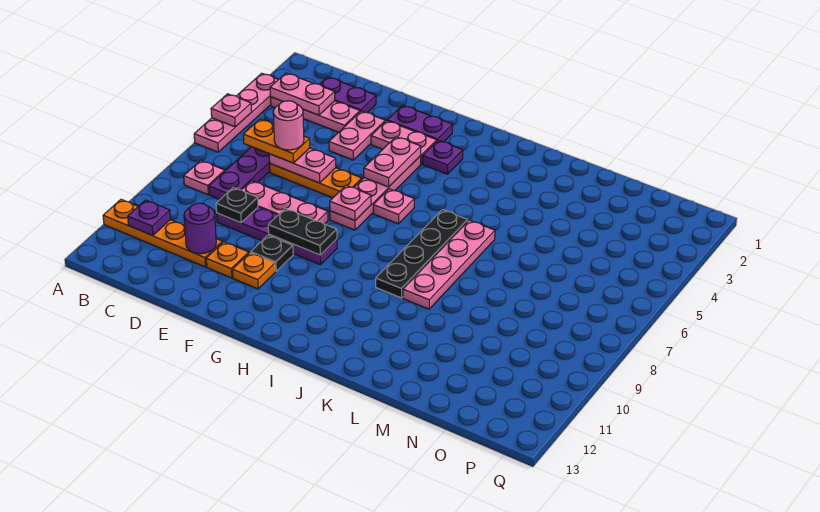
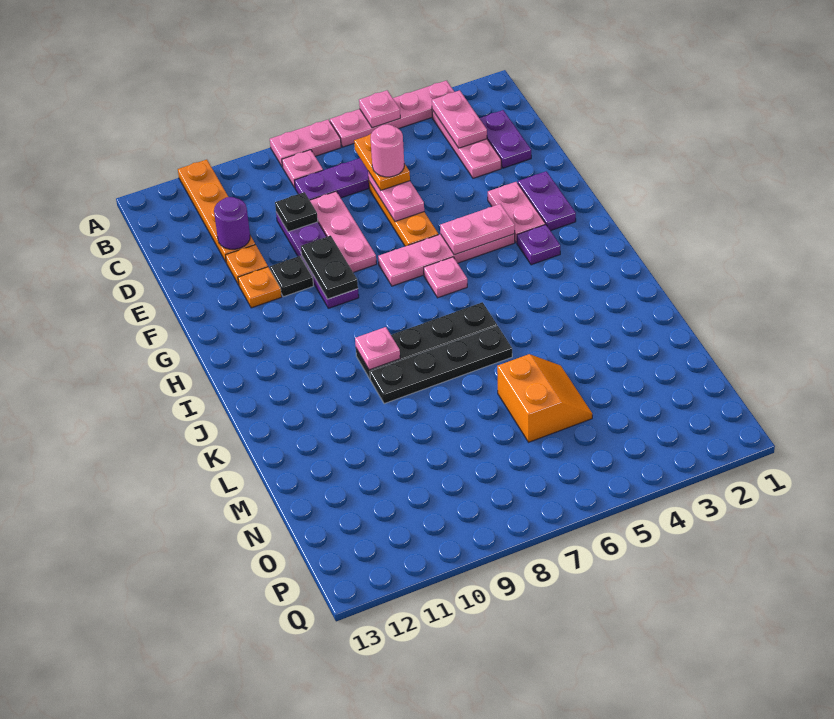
purple 1x1 plate [128,200,170,236] -> none
pink 1x2 plate [329,111,385,160] -> pink 1x2 plate moved to [270,120,341,167]
pink 1x1 plate [330,185,371,221] -> pink 1x1 plate moved to [355,327,400,370]
pink 1x4 plate [403,220,495,309] -> black 1x4 plate [370,326,512,404]
none -> orange 2x2 slope [497,354,592,442]

